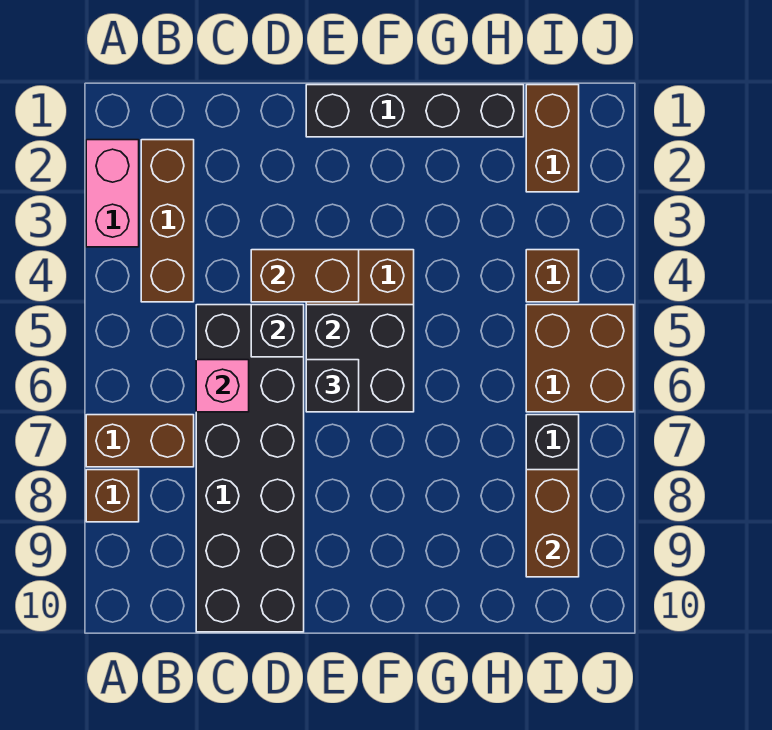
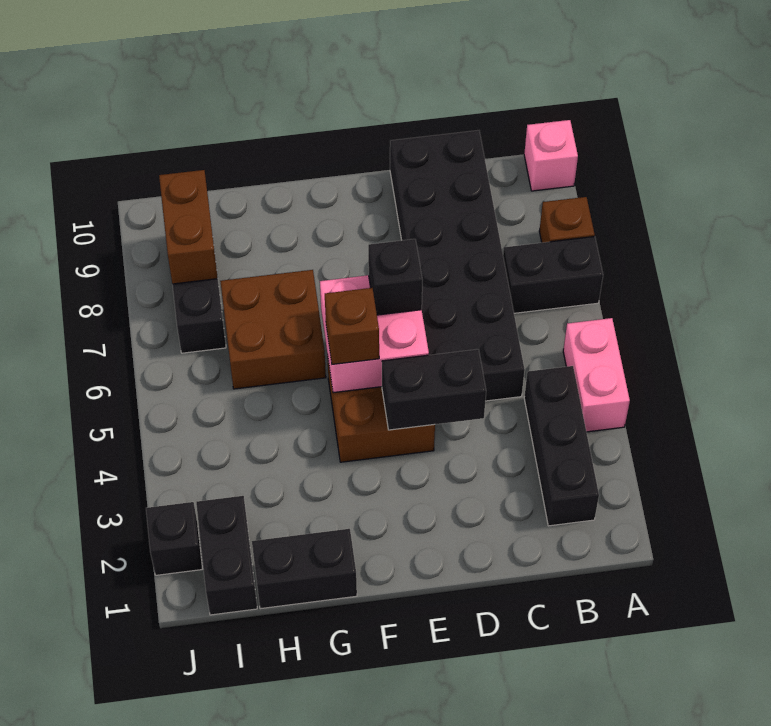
pink 1x2 brick [86,140,139,247] -> pink 1x2 brick moved to [563,318,630,432]
brown 1x2 brick [86,415,194,467] -> black 1x2 brick [503,236,603,313]
brown 1x3 brick [141,140,194,302] -> black 1x3 brick [524,366,599,526]
pink 1x1 brick [196,360,249,412] -> pink 1x1 brick moved to [524,120,578,191]
brown 1x2 brick [251,250,359,302] -> black 1x2 brick [382,349,486,430]
black 1x1 brick [251,305,304,357] -> black 1x1 brick moved to [146,502,202,575]
black 1x4 brick [306,85,524,137] -> black 1x2 brick [252,529,357,609]
black 2x2 brick [306,305,414,412] -> pink 2x2 brick [320,275,429,393]
brown 1x2 brick [526,85,579,192] -> black 1x2 brick [196,496,257,615]
brown 1x1 brick [526,250,579,302] -> brown 1x1 brick moved to [325,288,379,364]
brown 2x2 brick [526,305,634,412] -> brown 2x2 brick moved to [220,270,326,389]

